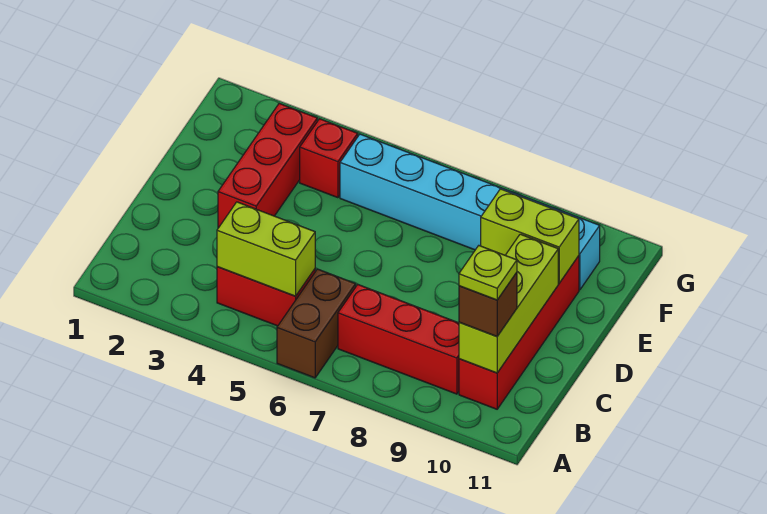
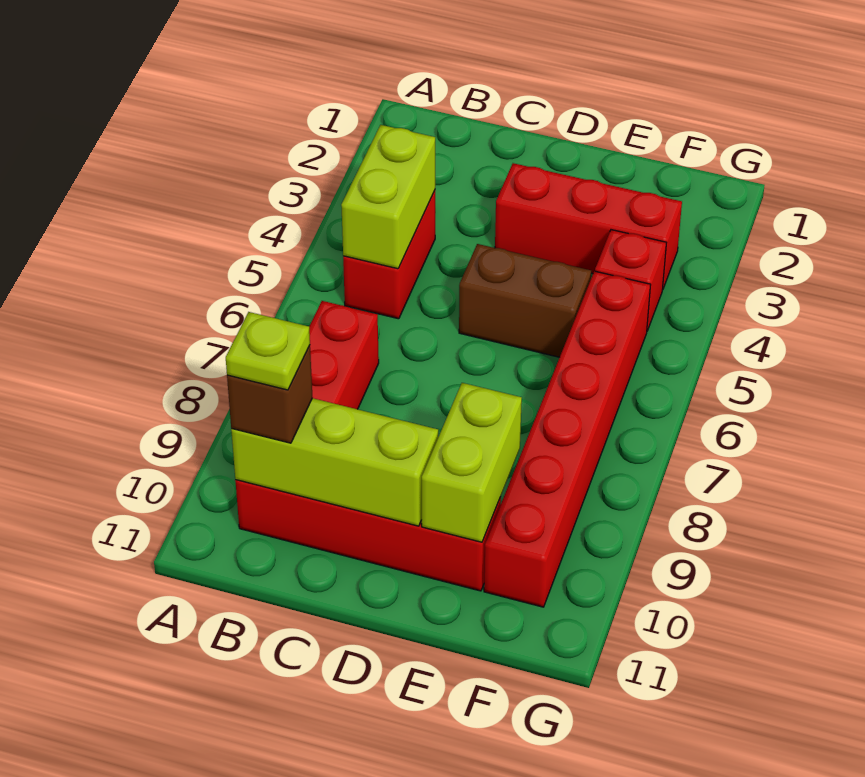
brown 1x2 brick [277,269,356,378] -> brown 1x2 brick moved to [459,244,591,357]
cyan 1x6 brick [340,134,600,290] -> red 1x6 brick [484,271,650,607]

